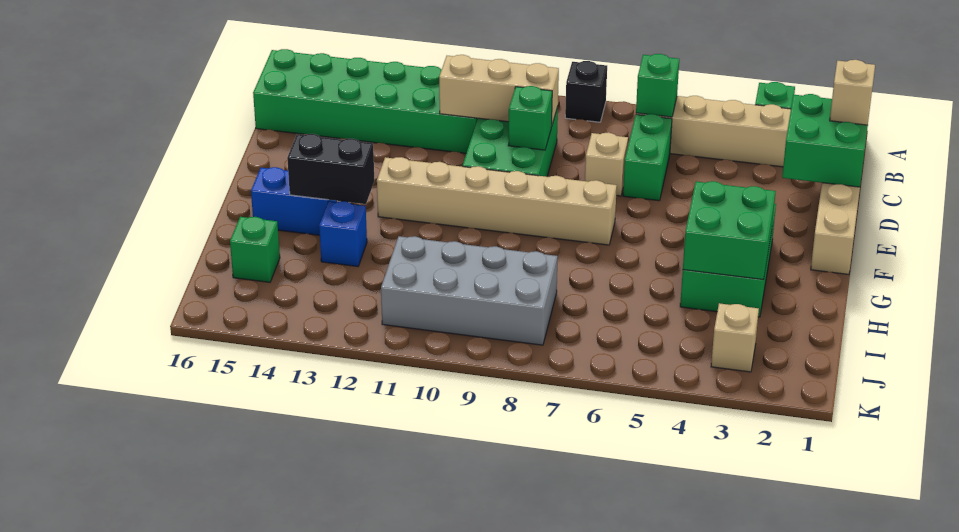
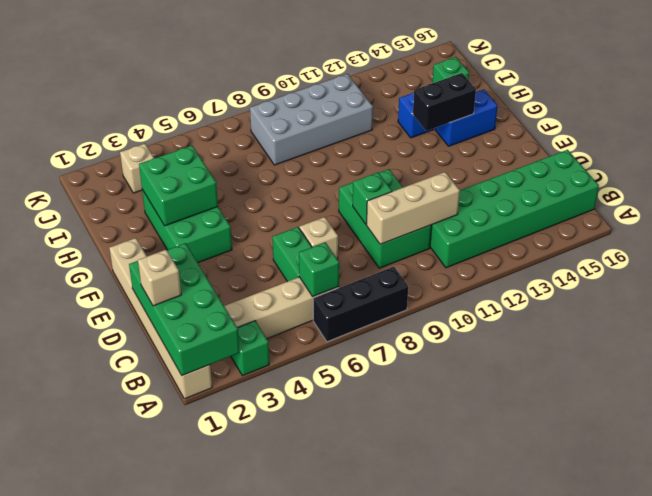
black 1x1 brick [565,61,607,122] -> black 1x3 brick [313,267,408,342]
green 2x2 brick [782,94,868,187] -> green 2x4 brick [129,243,239,375]
tan 1x6 brick [377,157,617,245] -> none

